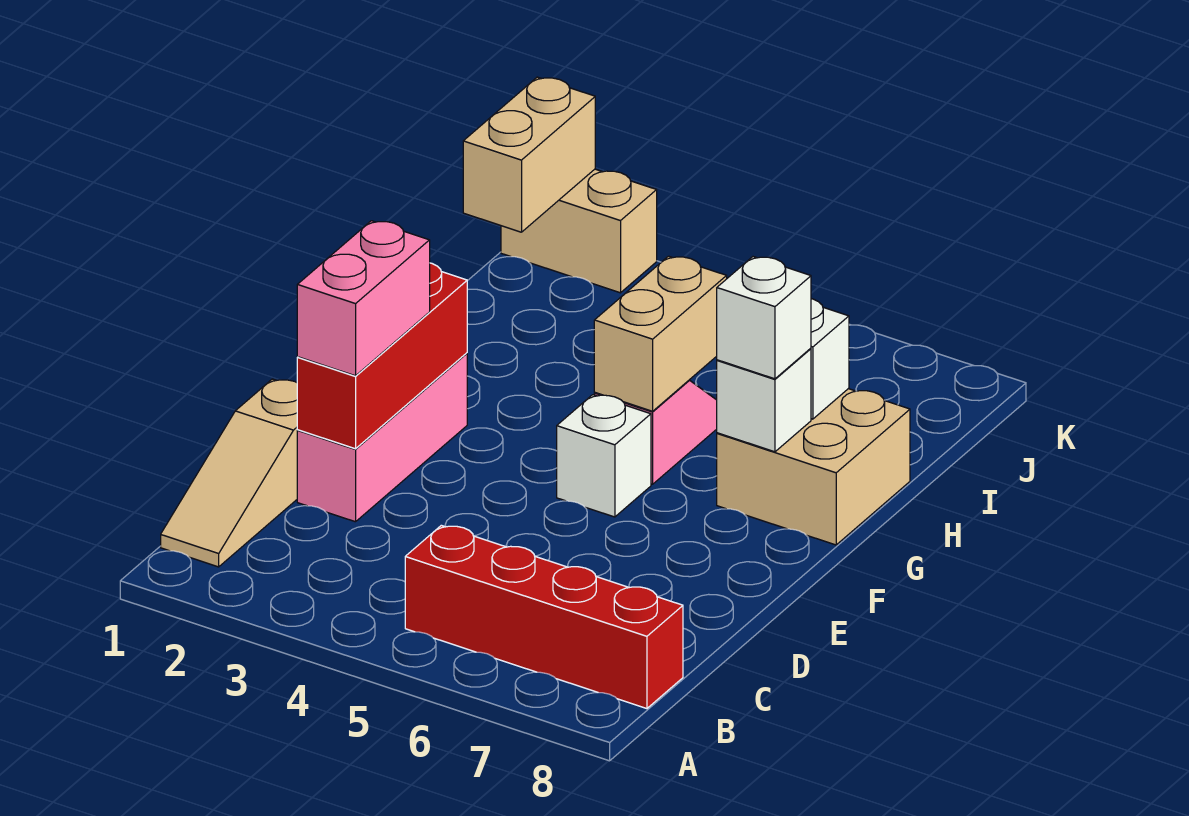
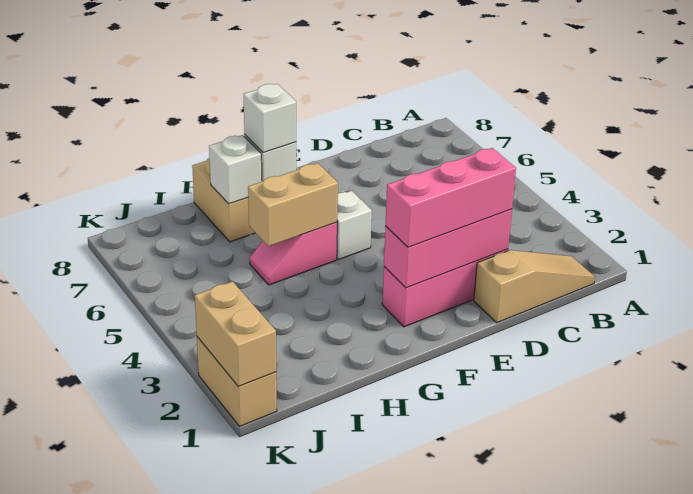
red 1x4 brick [405,525,683,709] -> none
red 1x3 brick [297,263,467,449] -> pink 1x3 brick [384,209,512,288]
pink 1x2 brick [297,221,430,376] -> pink 1x3 brick [386,148,516,247]
tan 1x2 brick [463,77,595,232] -> tan 1x2 brick turned to [195,282,276,387]

